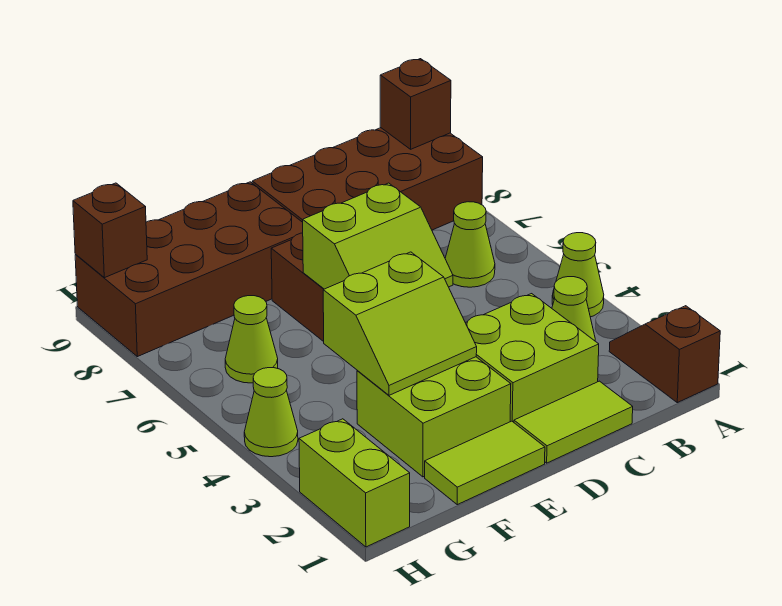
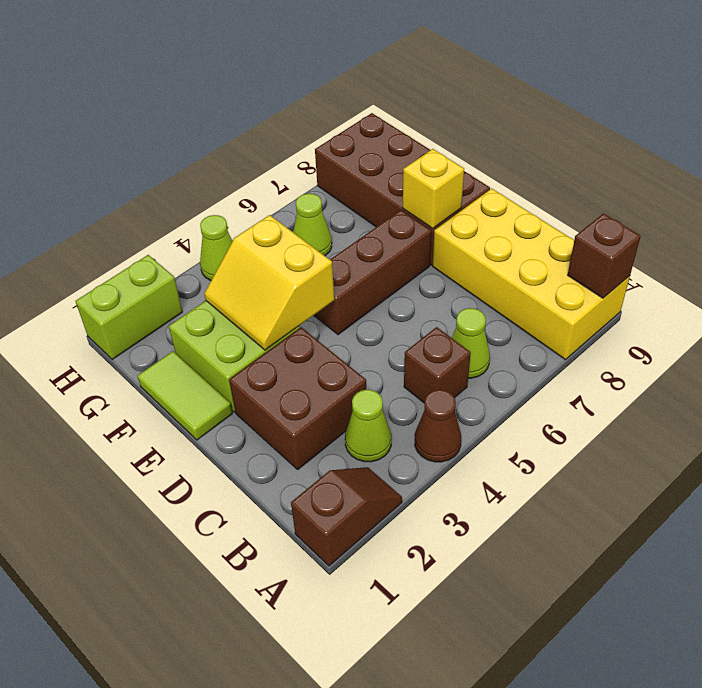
lime 1x1 cone [552,233,604,317] -> brown 1x1 cone [415,390,461,462]
brown 2x4 brick [252,128,483,230] -> yellow 2x4 brick [433,189,630,360]
lime 1x2 tile [514,381,633,463] -> none
lime 2x2 brick [466,294,599,422] -> brown 2x2 brick [229,327,367,469]
lime 2x2 slope [303,183,453,289] -> none
lime 2x2 slope [323,252,477,395] -> yellow 2x2 slope [204,215,334,350]
none -> yellow 1x1 brick [403,149,464,229]
brown 1x1 brick [73,183,147,278] -> brown 1x1 brick moved to [404,327,471,403]

